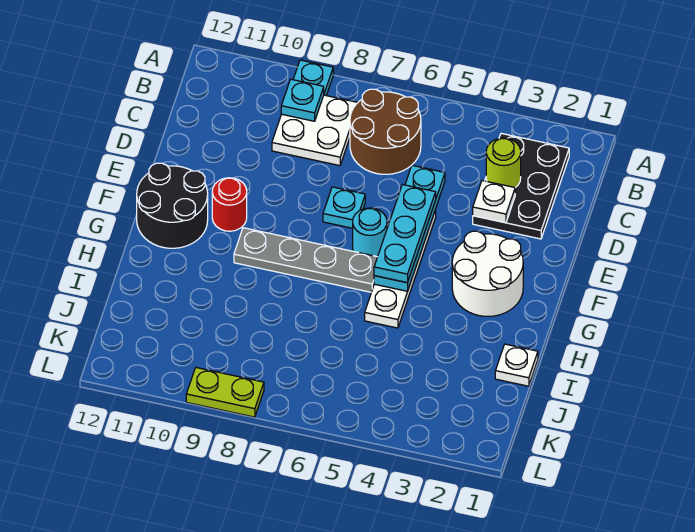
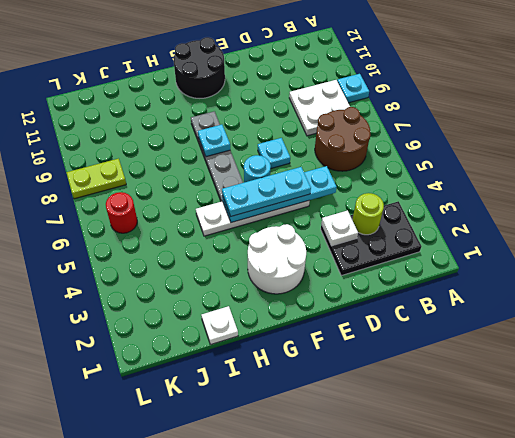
cyan 1x1 plate [281,79,324,121] -> cyan 1x1 plate moved to [198,125,230,157]
red 1x1 round brick [212,178,247,231] -> red 1x1 round brick moved to [106,192,137,233]
lime 1x2 plate [186,368,264,417] -> lime 1x2 plate turned to [66,159,126,199]

